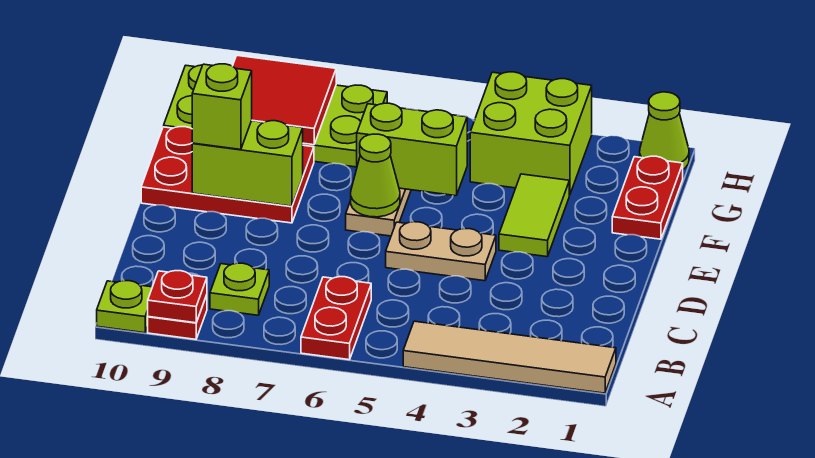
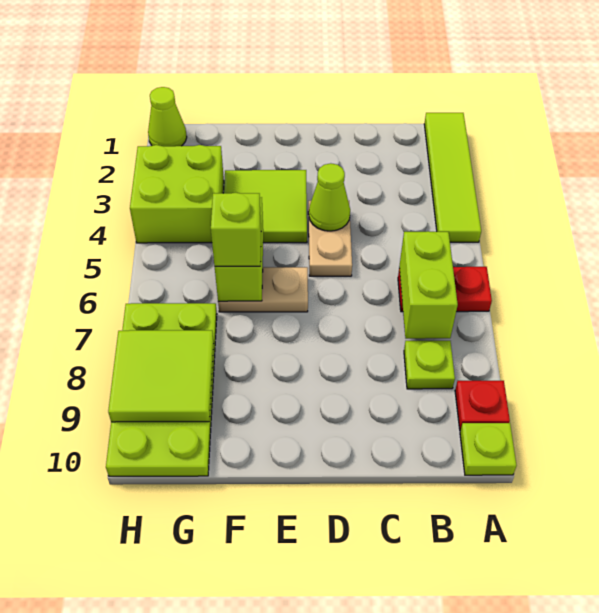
tan 1x4 tile [403,321,616,393] -> lime 1x4 tile [424,113,481,242]
red 1x1 plate [148,271,207,323] -> none
lime 1x2 tile [499,174,569,257] -> lime 2x2 tile [224,170,307,243]
lime 1x1 cone [351,134,400,217] -> lime 1x1 cone moved to [309,163,350,231]
red 2x3 plate [141,127,314,223] -> none
lime 1x2 brick [192,121,303,206] -> lime 1x2 brick moved to [399,231,458,339]
lime 1x1 brick [192,64,252,150] -> lime 1x1 brick moved to [211,193,261,266]
red 1x2 plate [612,156,683,239] -> none
red 2x2 tile [233,56,336,145] -> lime 2x2 tile [108,330,214,422]

